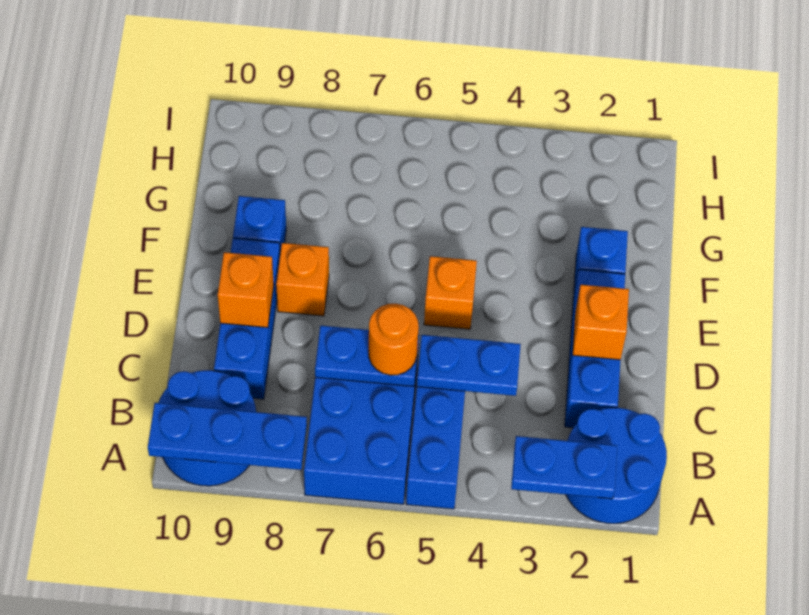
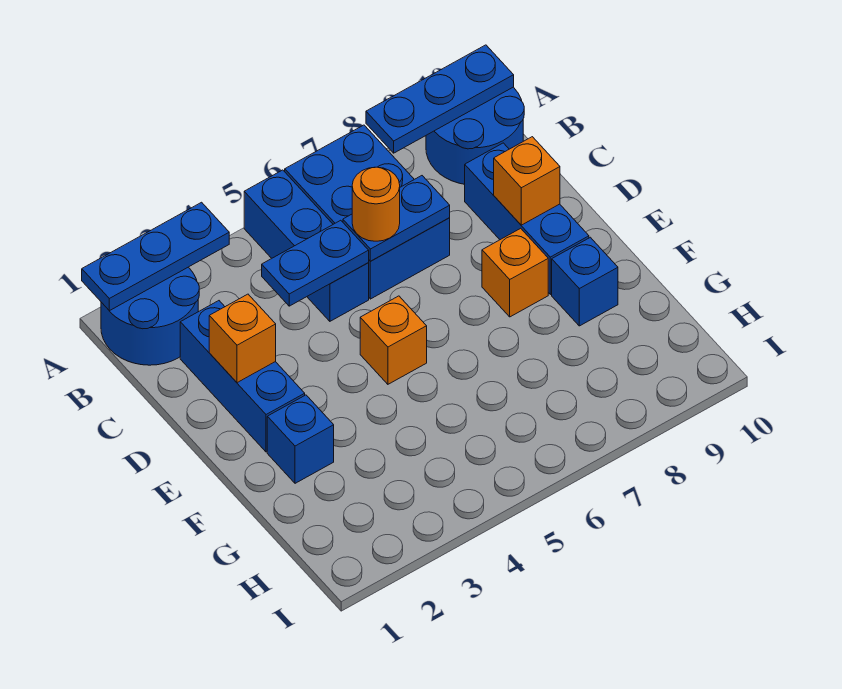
blue 1x2 plate [511,436,617,499] -> blue 1x3 plate [82,202,229,311]

